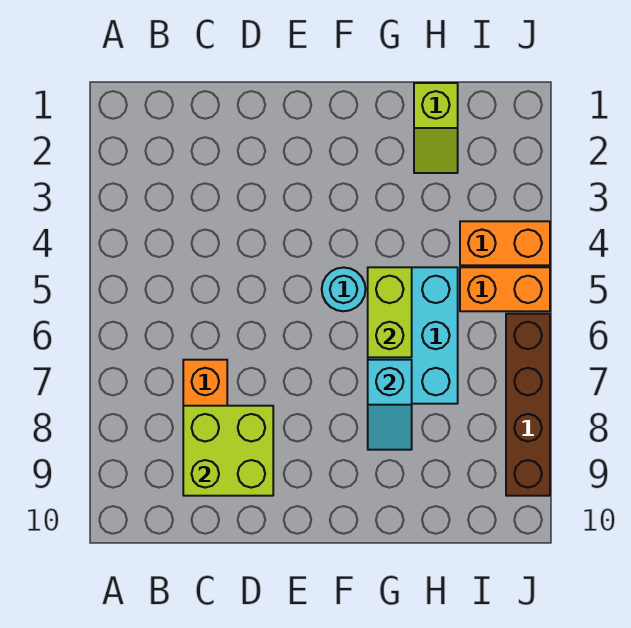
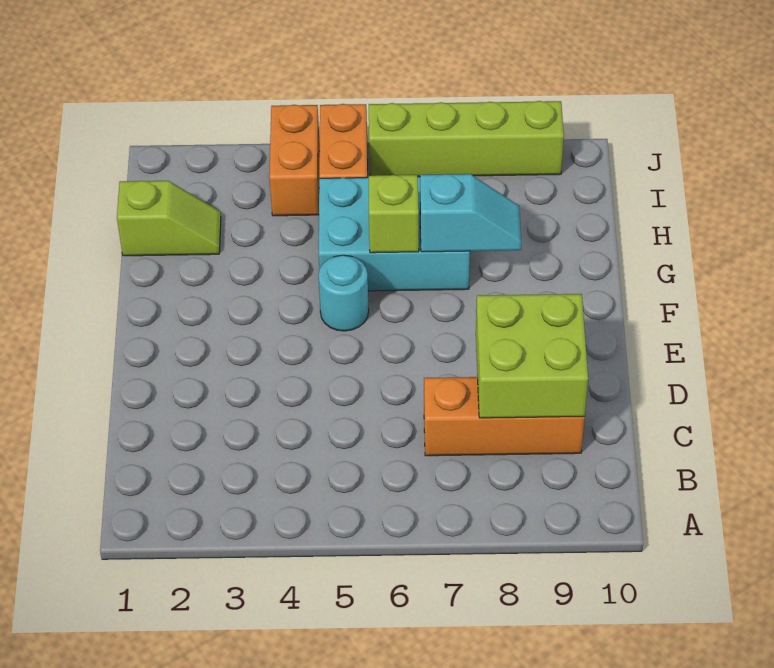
lime 1x2 brick [368,267,412,357] -> lime 1x1 brick [369,175,419,253]
brown 1x4 brick [506,314,550,496] -> lime 1x4 brick [369,101,564,177]

